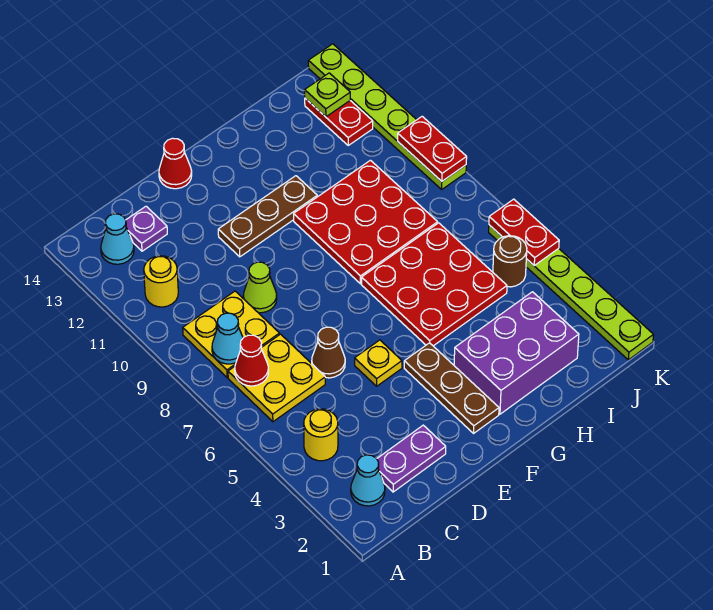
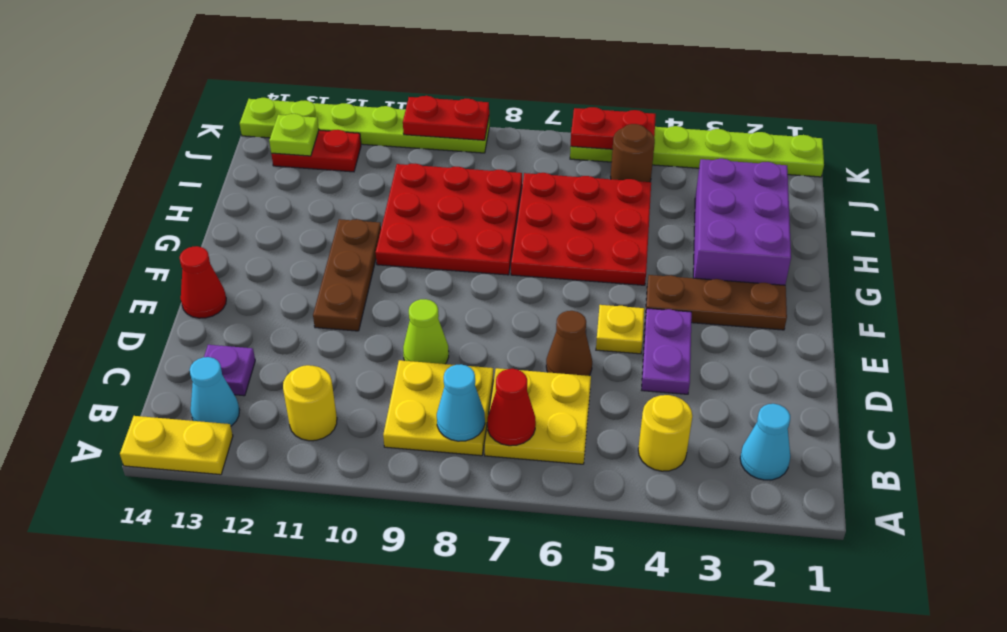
none -> yellow 1x2 plate [120,416,233,475]
purple 1x2 plate [377,425,446,492] -> purple 1x2 plate moved to [642,308,692,394]

